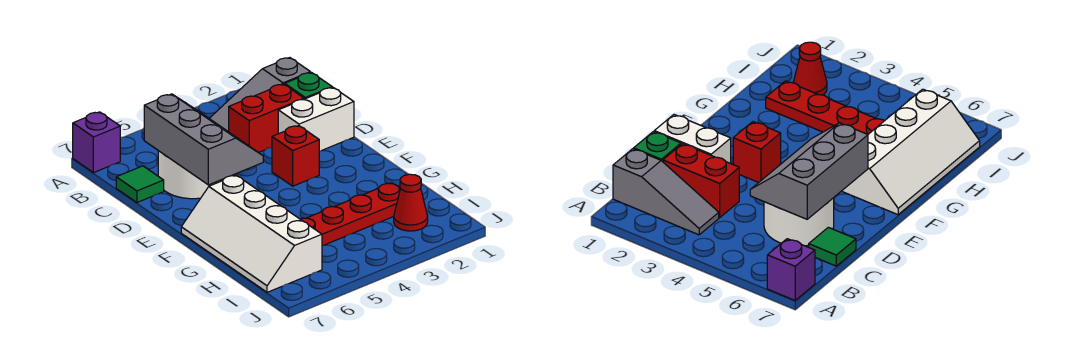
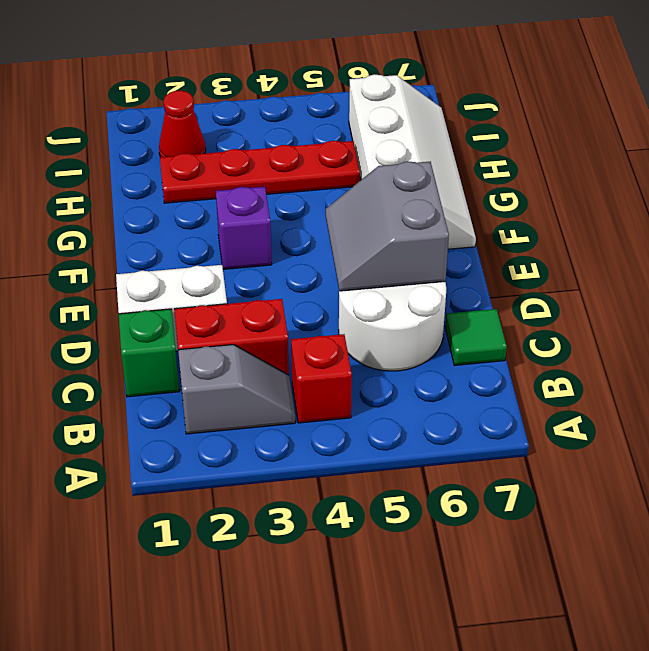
purple 1x1 brick [73,112,120,173] -> purple 1x1 brick moved to [216,187,272,269]
grey 1x3 slope [209,58,310,132] -> grey 1x2 slope [178,345,295,434]
grey 2x3 slope [144,94,263,185] -> grey 2x2 slope [326,161,449,291]
red 1x1 brick [272,126,319,186] -> red 1x1 brick moved to [291,334,352,423]

